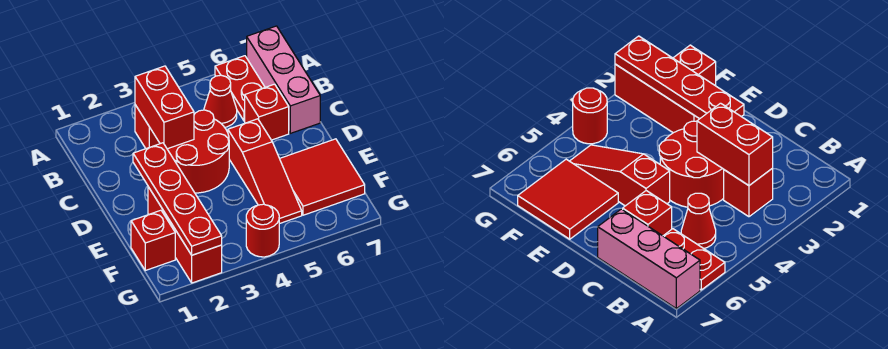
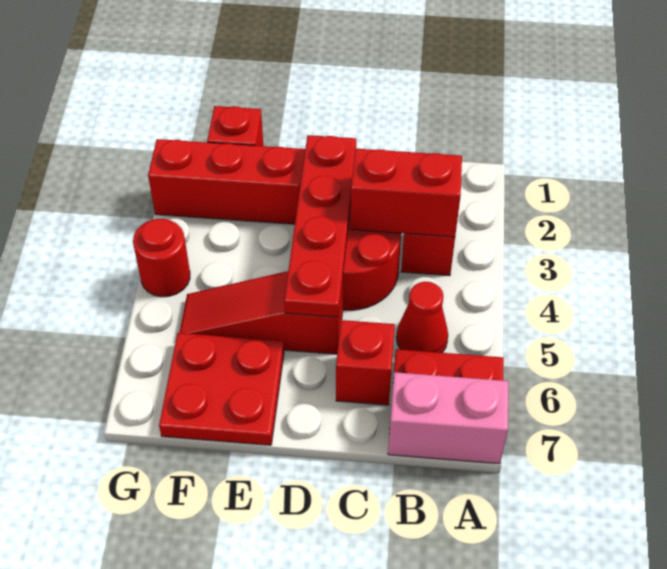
pink 1x3 brick [247,26,320,133] -> pink 1x2 brick [388,372,508,464]
red 1x4 plate [133,143,222,255] -> red 1x4 plate turned to [284,135,356,317]
red 2x2 tile [280,139,365,215] -> red 2x2 plate [159,333,284,445]

